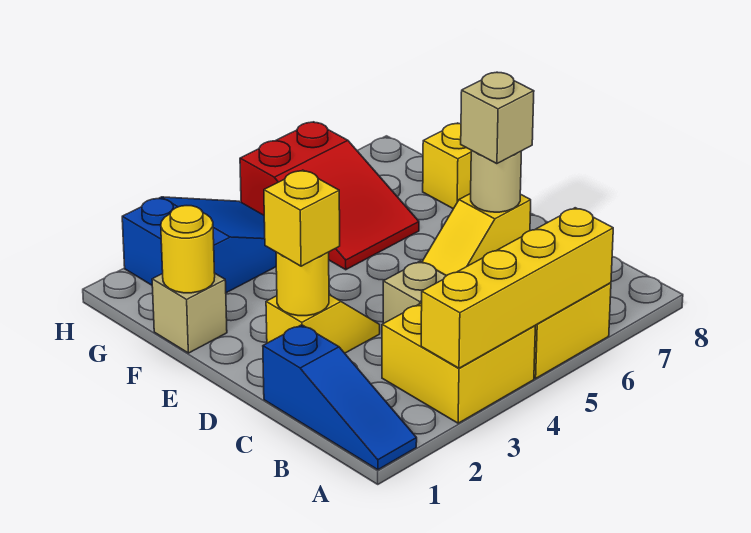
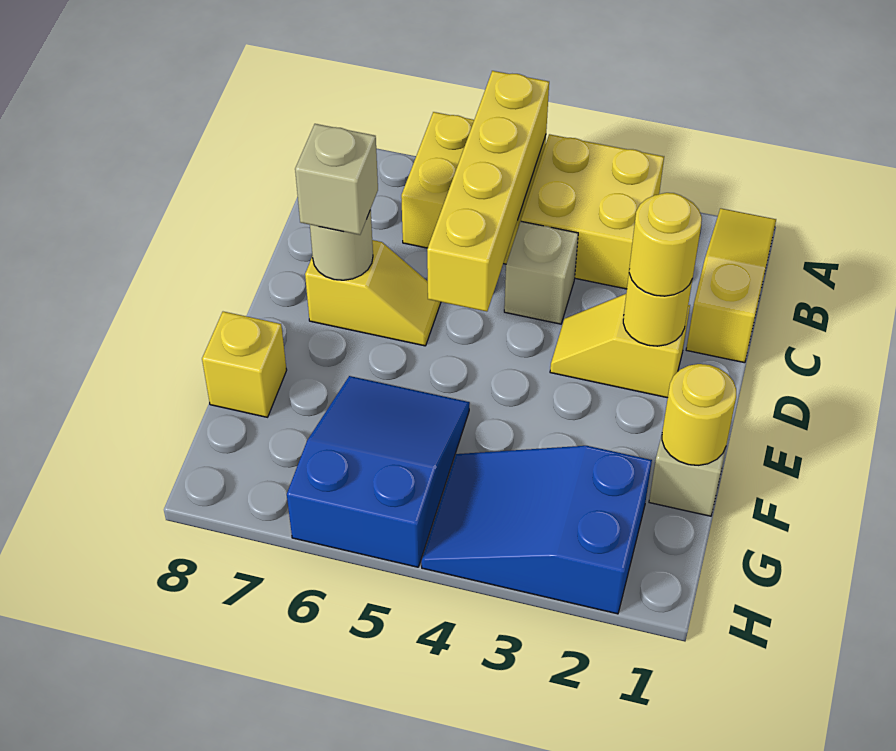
blue 1x3 slope [263,325,417,470] -> yellow 1x3 slope [686,208,776,363]
yellow 1x4 brick [421,208,613,368] -> yellow 1x4 brick turned to [427,71,549,312]
yellow 1x1 brick [264,170,340,266] -> yellow 1x1 round brick [629,193,702,296]
red 2x3 slope [240,122,419,270] -> blue 2x3 slope [287,376,470,567]

